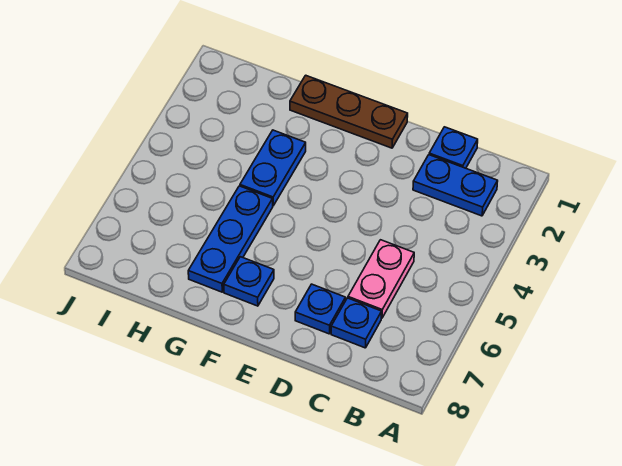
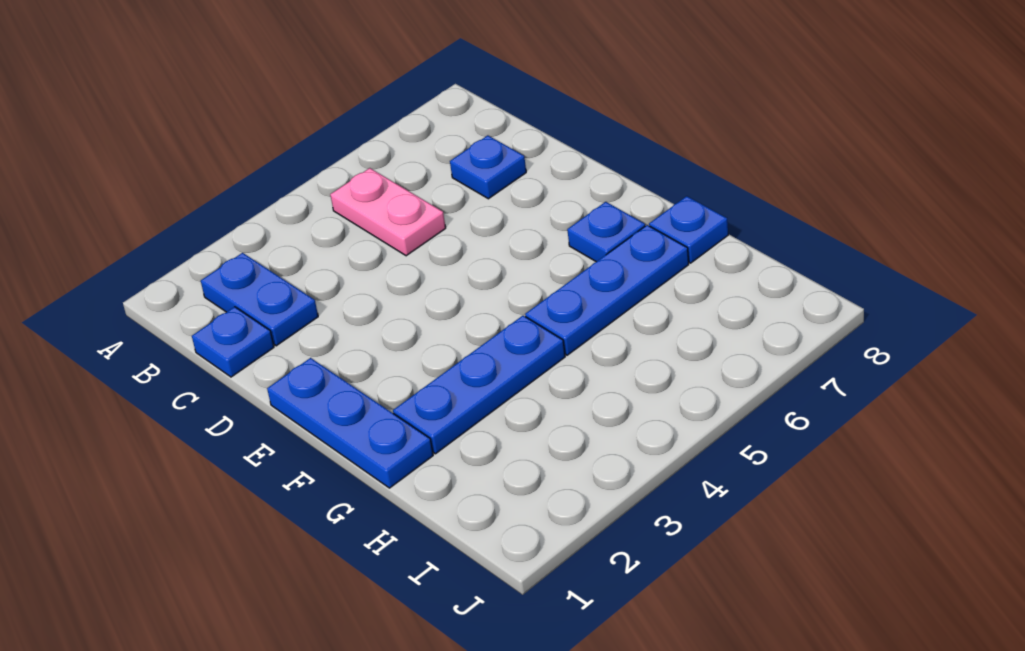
pink 1x2 plate [348,240,414,318] -> pink 1x2 plate turned to [330,168,446,256]
blue 1x1 plate [295,284,346,334] -> blue 1x1 plate moved to [649,196,728,263]
brown 1x3 plate [290,75,408,148] -> blue 1x3 plate [267,358,433,488]
blue 1x2 plate [240,130,306,206] -> blue 1x3 plate [393,316,565,454]

